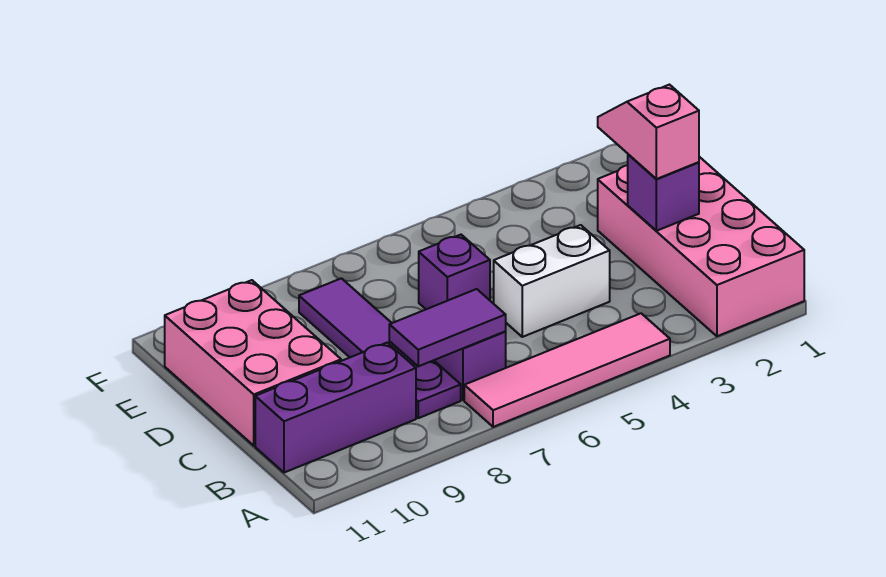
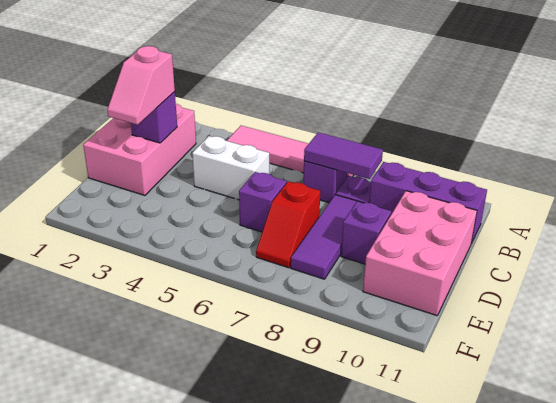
pink 2x4 brick [598,157,804,336] -> pink 2x3 brick [83,104,196,195]
none -> red 1x2 slope [256,181,320,268]
none -> purple 1x1 brick [341,201,391,264]

